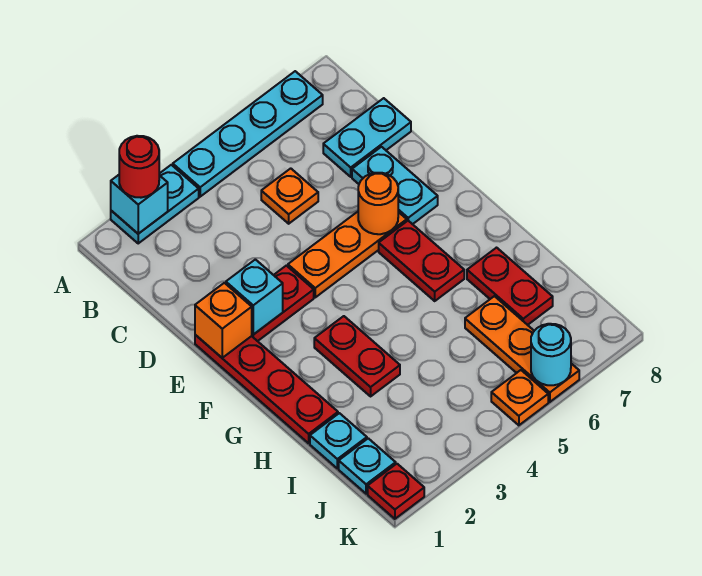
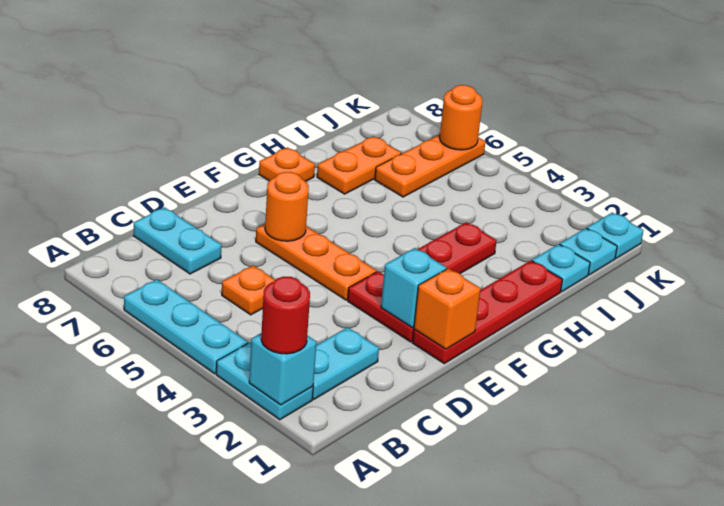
cyan 1x4 plate [173,71,323,197] -> cyan 1x3 plate [124,279,248,374]
cyan 1x2 plate [352,147,438,224] -> cyan 1x2 plate moved to [312,327,379,399]
red 1x2 plate [379,221,464,301] -> none
red 1x2 plate [467,248,553,325] -> orange 1x2 plate [317,136,401,194]
red 1x1 plate [368,464,424,519] -> cyan 1x1 plate [587,213,643,258]
orange 1x1 plate [491,370,548,425] -> orange 1x1 plate moved to [259,148,315,182]
cyan 1x1 round brick [531,324,571,385] -> orange 1x1 round brick [440,85,482,150]

